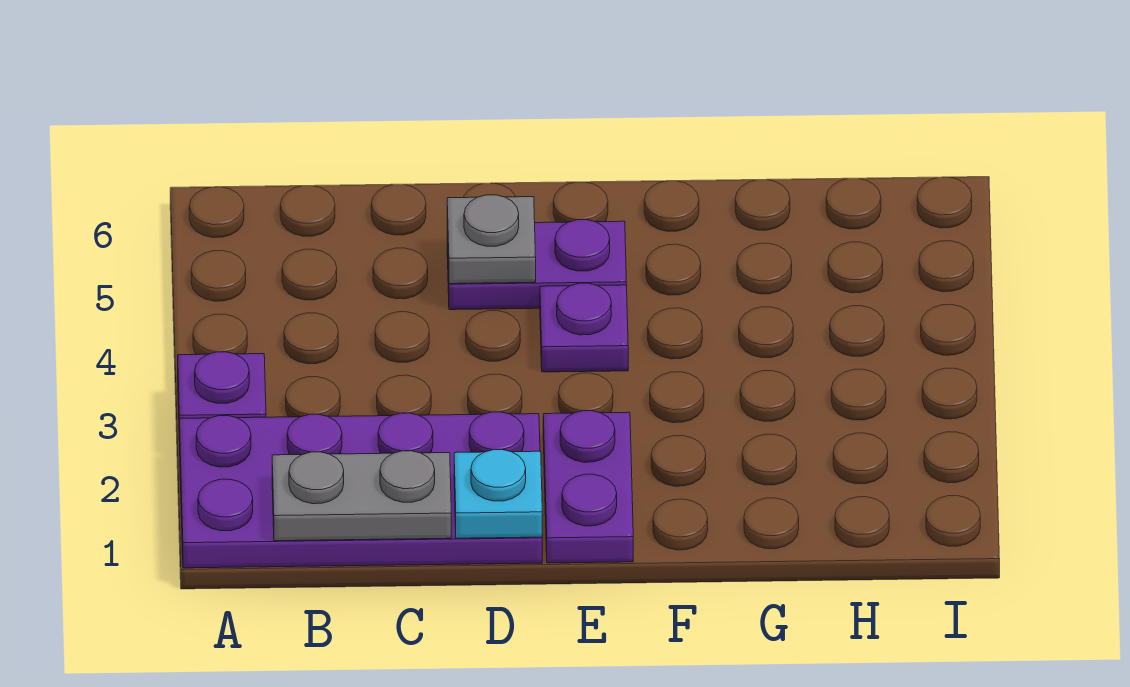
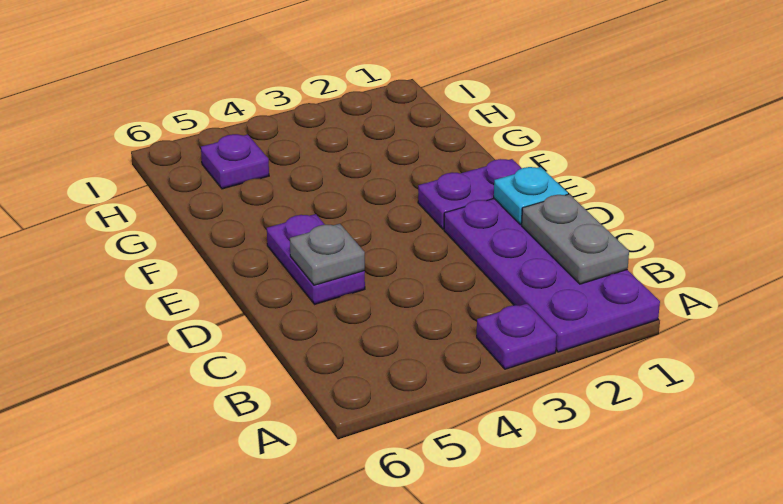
purple 1x1 plate [540,283,628,372] -> purple 1x1 plate moved to [201,134,269,189]

